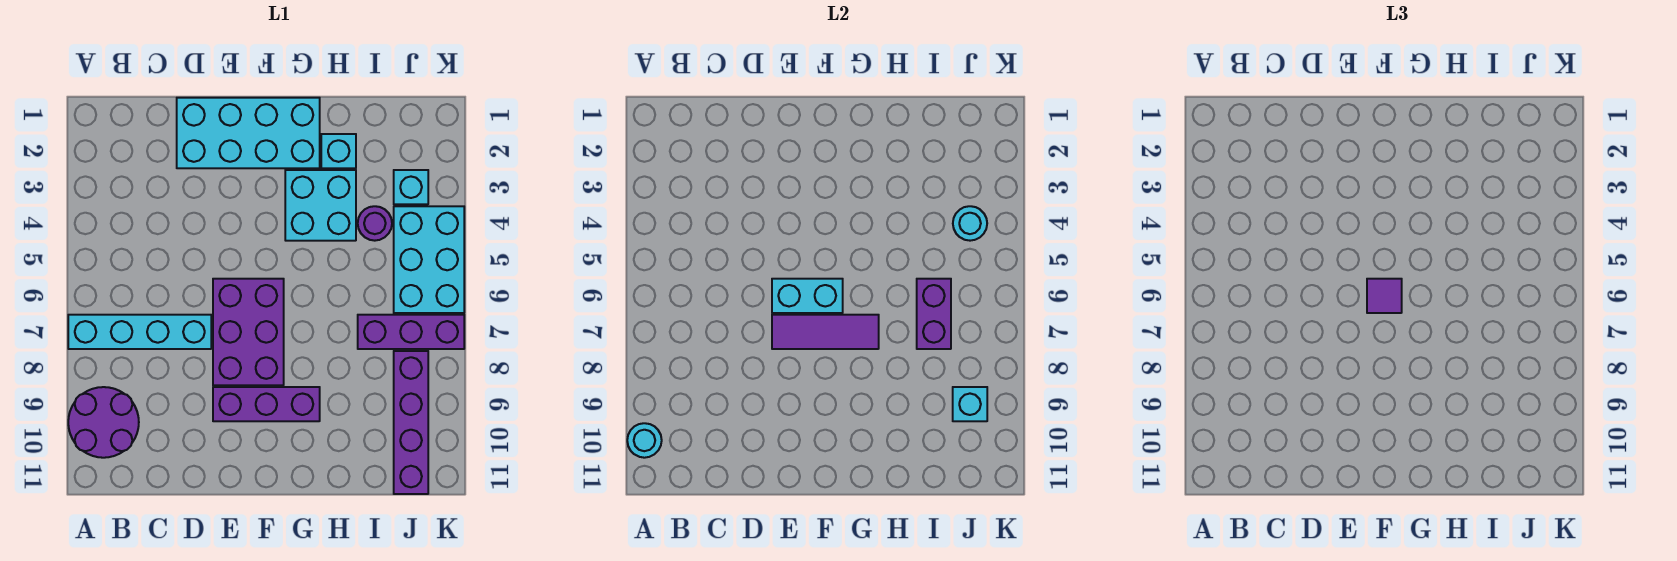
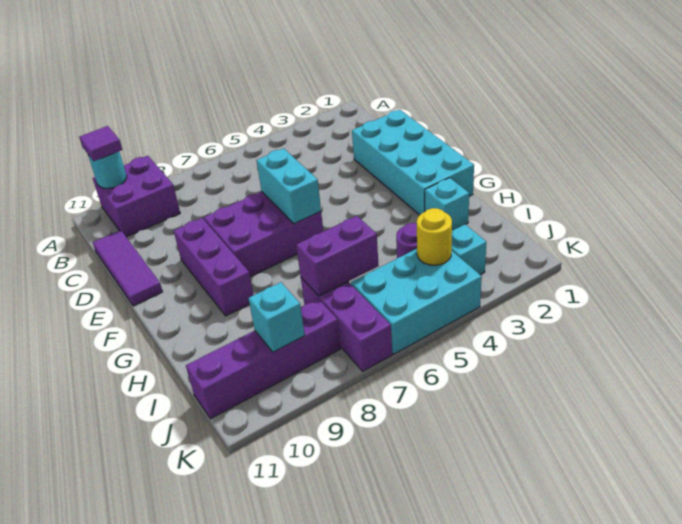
cyan 1x4 brick [68,315,211,349] -> none
purple 2x2 round brick [68,387,139,458] -> purple 2x2 brick [93,156,180,237]
purple 1x3 tile [772,315,879,349] -> purple 1x3 tile moved to [93,230,163,306]
purple 1x1 tile [1367,279,1402,313] -> purple 1x1 tile moved to [79,126,122,161]
cyan 2x2 brick [285,170,356,241] -> none
cyan 1x1 round brick [953,206,987,241] -> yellow 1x1 round brick [417,208,452,265]

